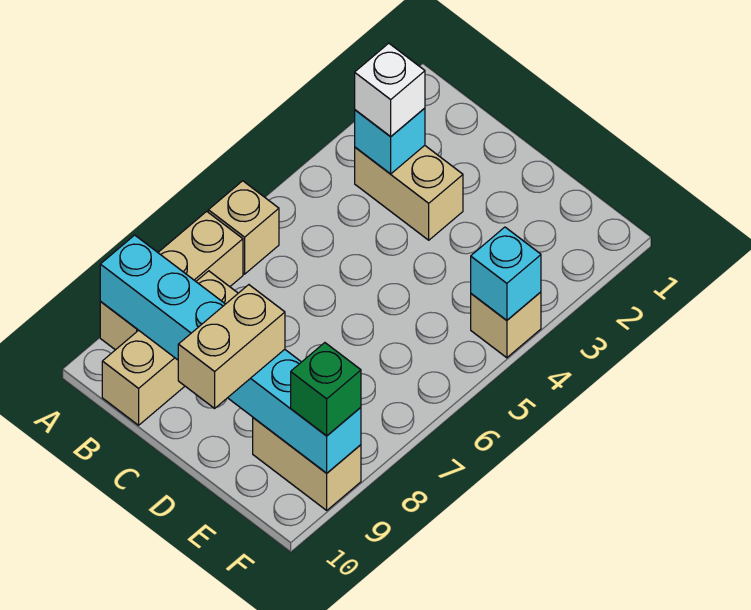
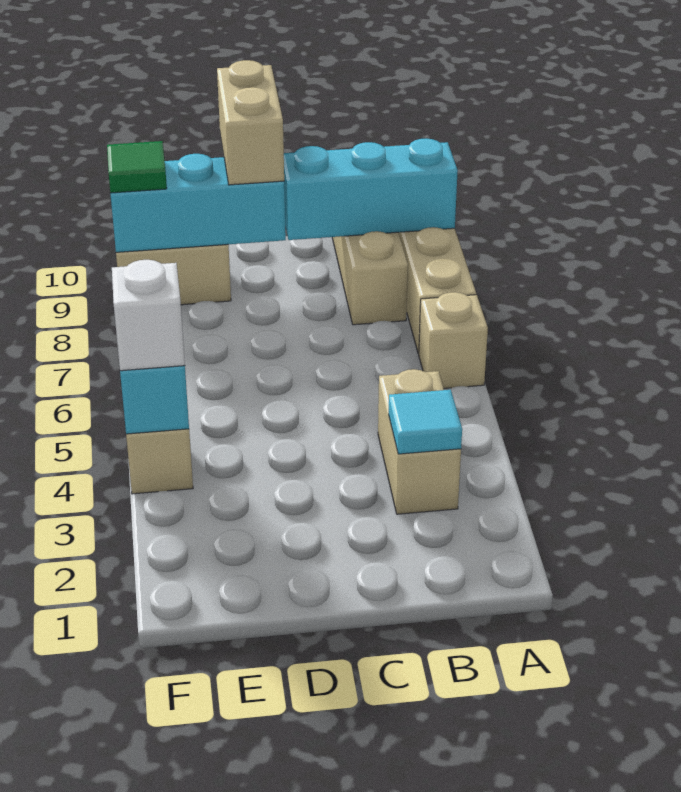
tan 1x2 brick [355,146,463,240] -> tan 1x2 brick turned to [378,369,461,514]
cyan 1x1 brick [355,108,425,174] -> cyan 1x1 tile [389,390,462,454]
white 1x1 brick [355,43,425,137] -> white 1x1 brick moved to [112,260,185,371]
green 1x1 brick [291,343,361,436] -> green 1x1 tile [107,141,167,193]

